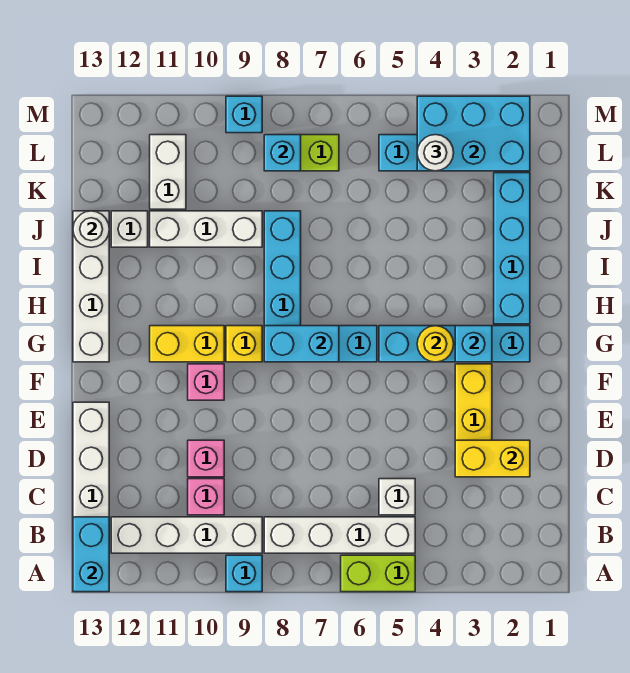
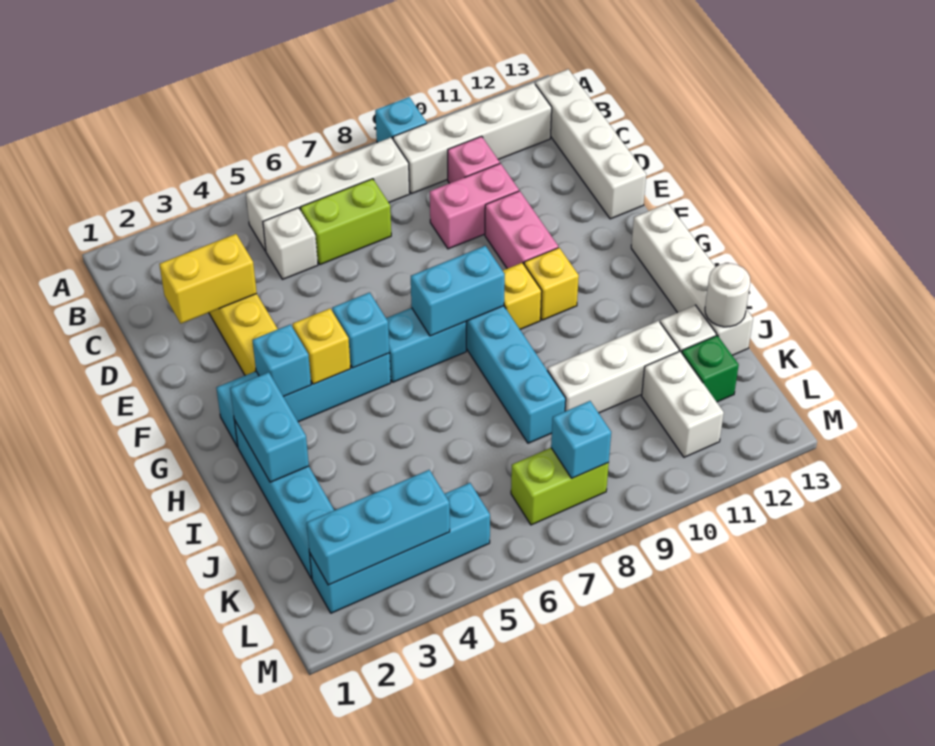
lime 1x2 brick [341,555,415,592] -> lime 1x2 brick moved to [301,179,391,265]
cyan 1x2 brick [73,517,109,592] -> cyan 1x2 brick moved to [230,372,309,482]
pink 1x1 brick [188,440,224,477] -> pink 1x2 brick [430,163,519,249]
pink 1x1 brick [188,364,224,400] -> pink 1x2 brick [485,191,558,269]
yellow 1x1 round brick [417,326,454,362] -> yellow 1x1 brick [293,309,351,384]
yellow 1x2 brick [150,326,224,362] -> yellow 1x1 brick [524,248,579,320]
none -> green 1x1 brick [682,335,739,402]
cyan 2x3 brick [417,96,530,171] -> cyan 1x3 brick [307,470,450,585]
white 1x1 round brick [417,135,454,171] -> none
cyan 1x1 brick [226,96,262,133] -> cyan 1x1 brick moved to [332,293,389,368]

